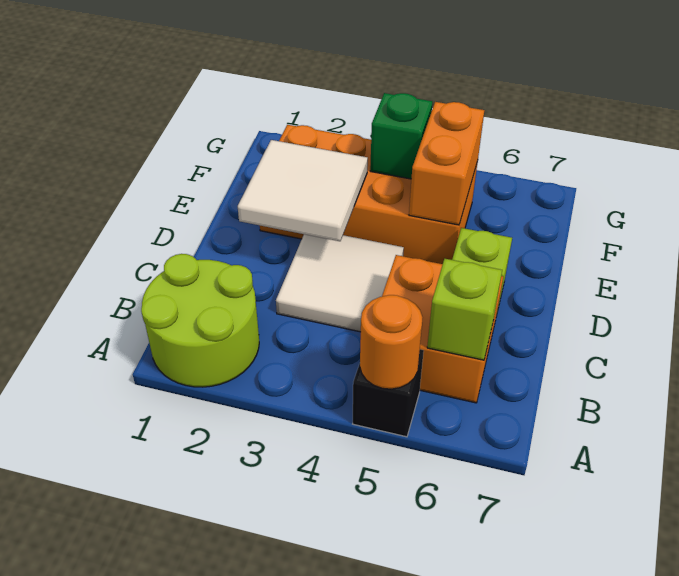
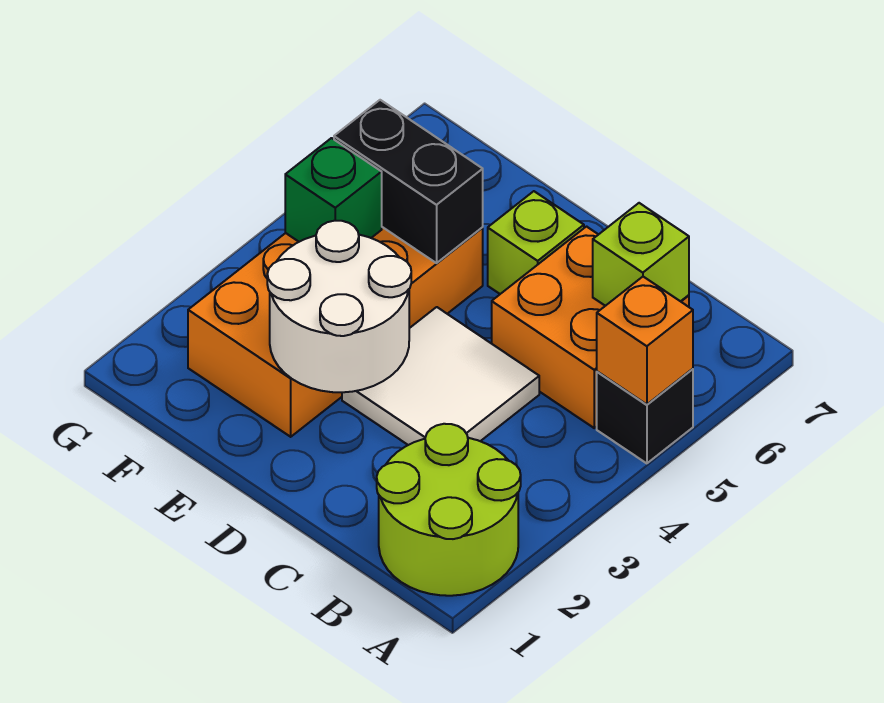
orange 1x1 round brick [360,295,423,389] -> orange 1x1 brick [597,277,693,404]
white 2x2 tile [238,140,368,241] -> white 2x2 round brick [267,221,411,392]
orange 1x2 brick [409,102,484,225] -> black 1x2 brick [334,100,483,263]

